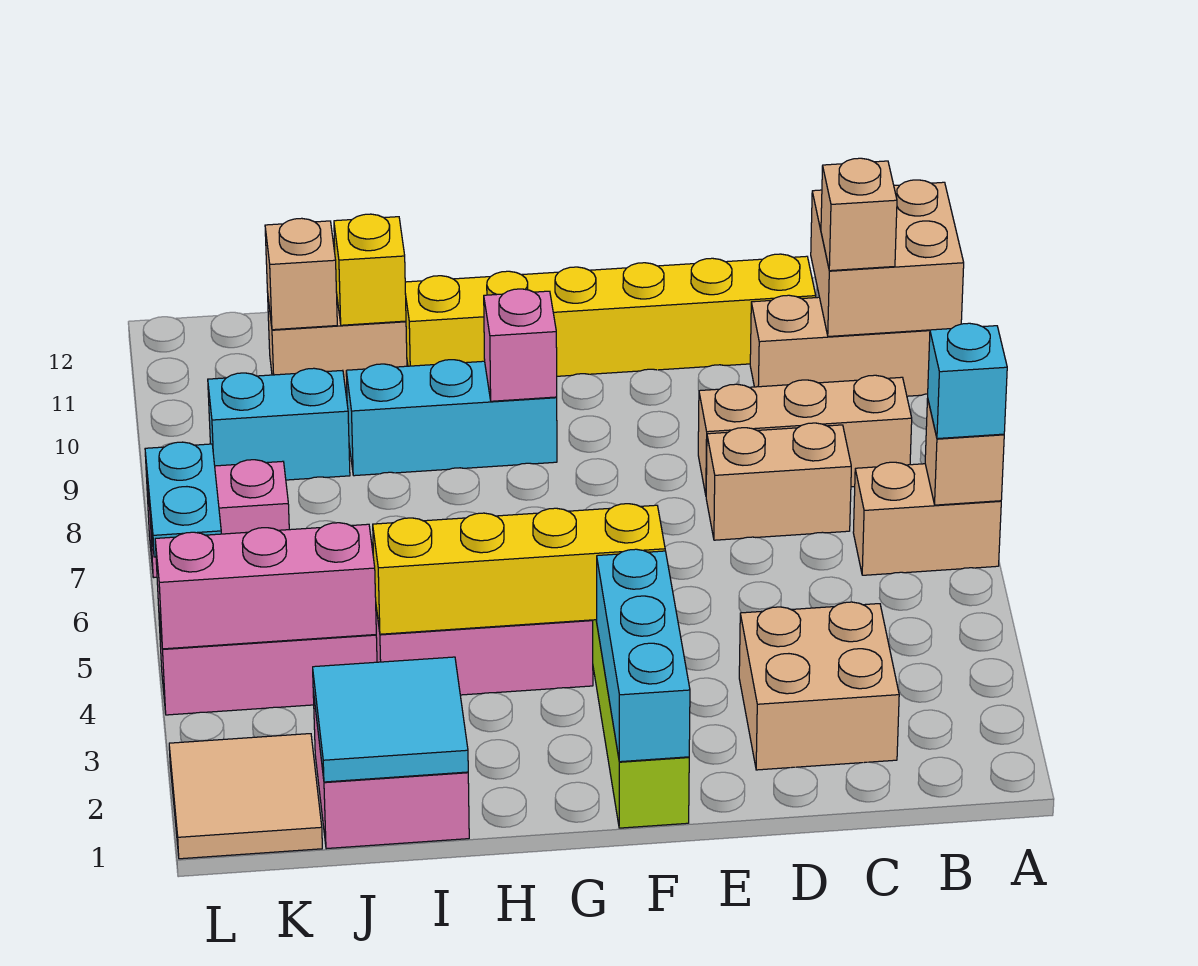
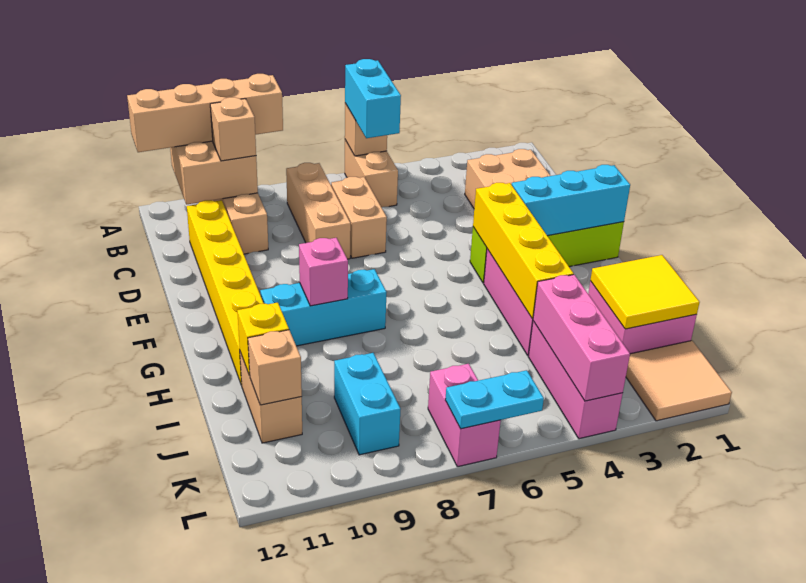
cyan 1x1 brick [928,323,1007,439] -> cyan 1x2 brick [345,59,401,138]
none -> tan 1x4 brick [127,74,283,152]
cyan 1x3 brick [346,360,557,476] -> cyan 1x3 brick turned to [260,269,387,346]
cyan 2x2 tile [313,657,468,782] -> yellow 2x2 tile [590,255,700,329]

